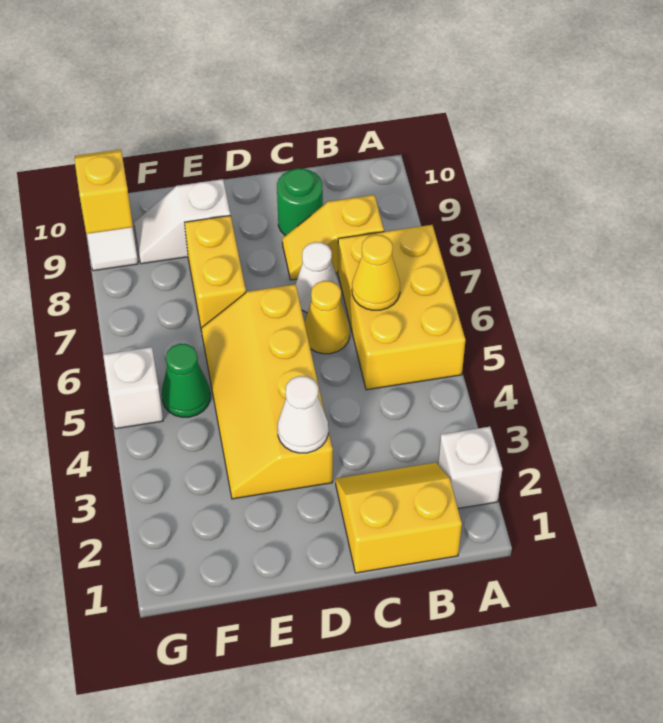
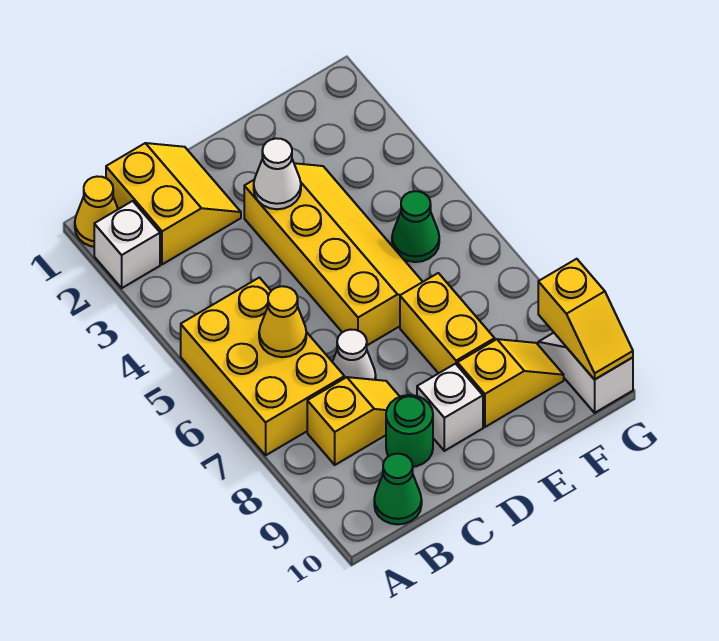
yellow 2x2 slope [336,462,462,573] -> yellow 2x2 slope turned to [106,143,241,264]
none -> green 1x1 cone [374,454,422,524]
yellow 1x1 cone [304,281,350,354] -> yellow 1x1 cone moved to [75,176,118,247]
white 1x2 slope [134,179,230,264] -> yellow 1x2 slope [457,339,564,427]
white 1x1 brick [103,347,163,429] -> white 1x1 brick moved to [417,364,483,451]

